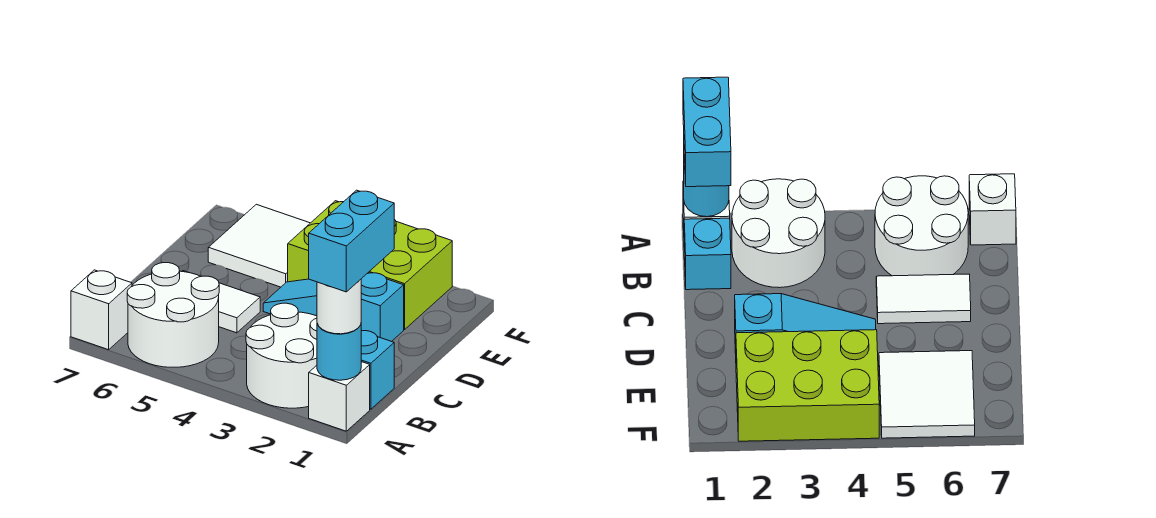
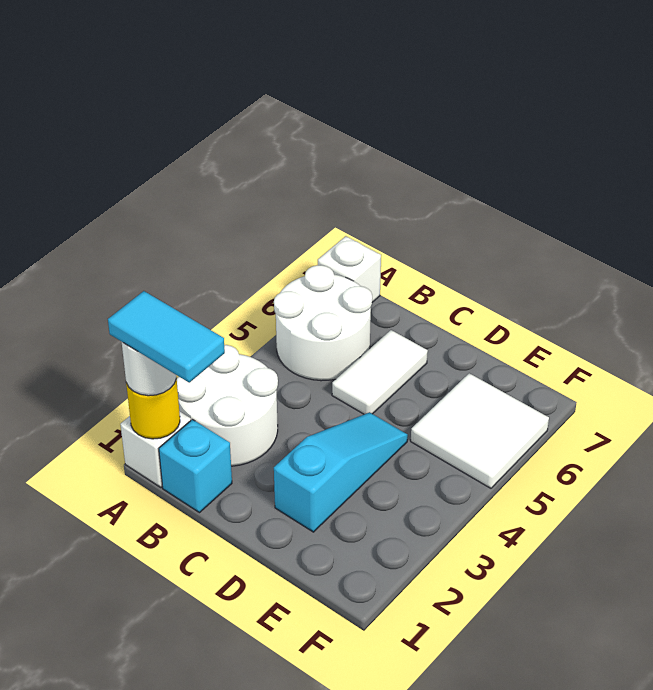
cyan 1x1 round brick [317,324,361,380] -> yellow 1x1 round brick [126,379,180,439]
cyan 1x2 brick [309,190,394,292] -> cyan 1x2 tile [108,291,225,382]
lime 2x3 brick [288,201,452,330] -> none

